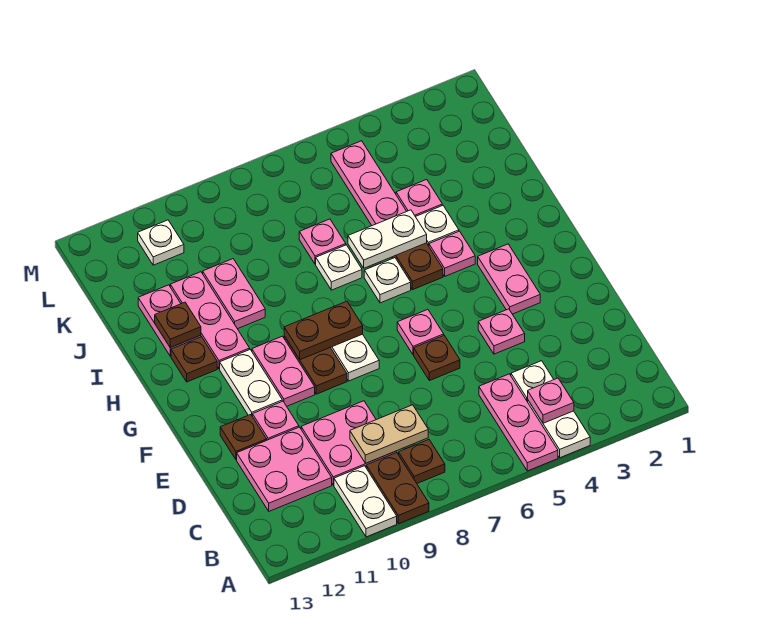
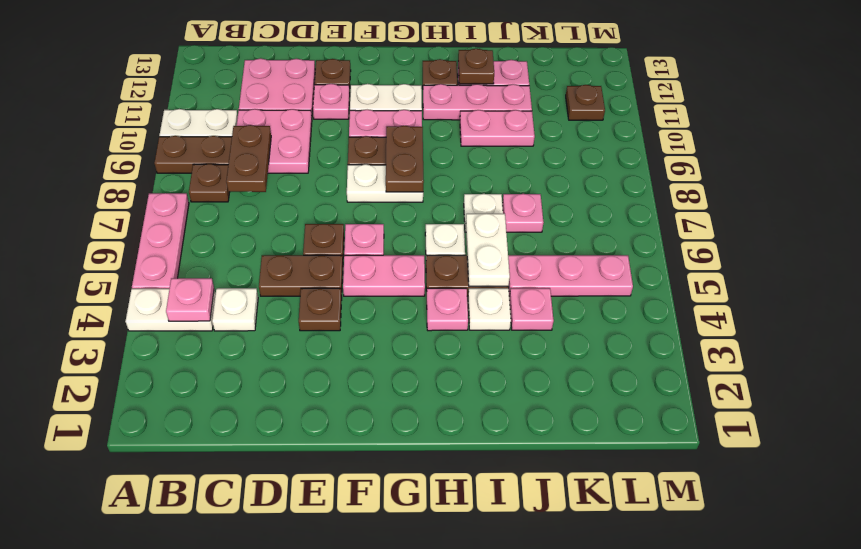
pink 1x3 plate [479,374,558,471] -> pink 1x3 plate turned to [132,193,189,289]
tan 1x2 plate [350,405,428,463] -> brown 1x2 plate [226,125,271,192]
none -> brown 1x2 plate [259,255,343,296]
pink 1x1 plate [478,309,525,354] -> brown 1x1 plate [299,288,342,331]
pink 1x2 plate [478,244,540,314] -> pink 1x2 plate moved to [343,255,425,296]
white 1x1 plate [138,220,184,265] -> brown 1x1 plate [566,85,605,120]

